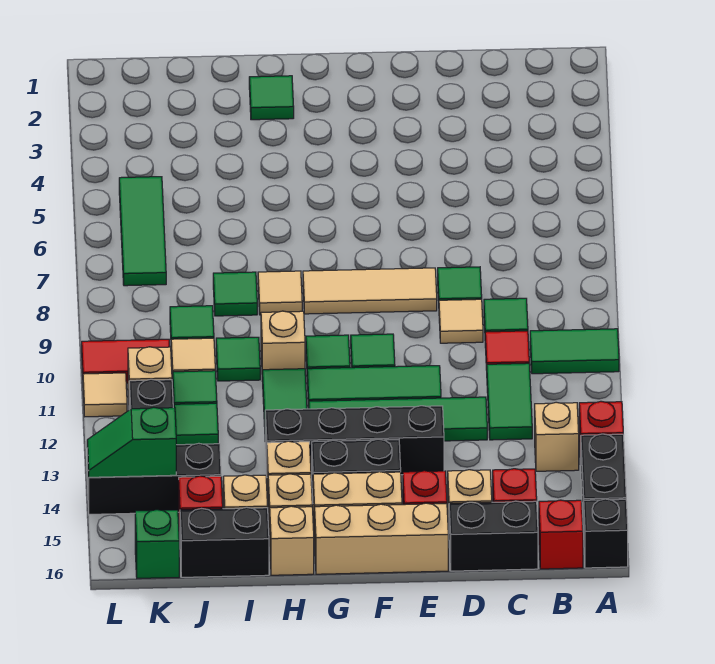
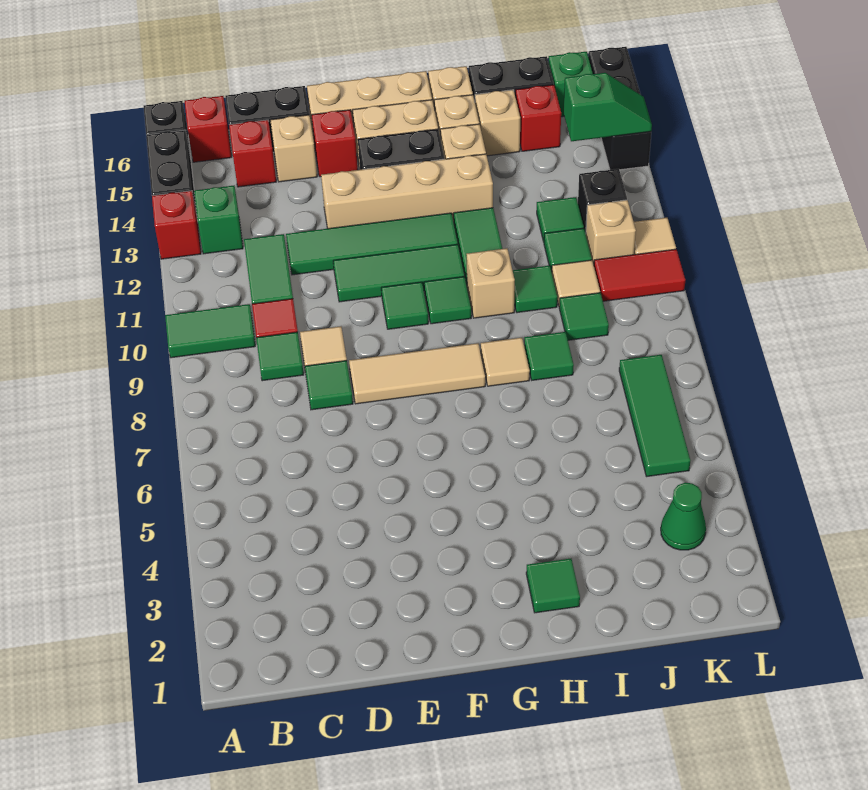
tan 1x1 brick [535,402,579,471] -> green 1x1 brick [194,186,243,254]
black 1x4 brick [265,406,444,477] -> tan 1x4 brick [321,154,493,229]
black 1x3 brick [87,443,221,514] -> black 1x3 brick turned to [588,47,651,170]
none -> green 1x1 cone [661,483,706,550]

